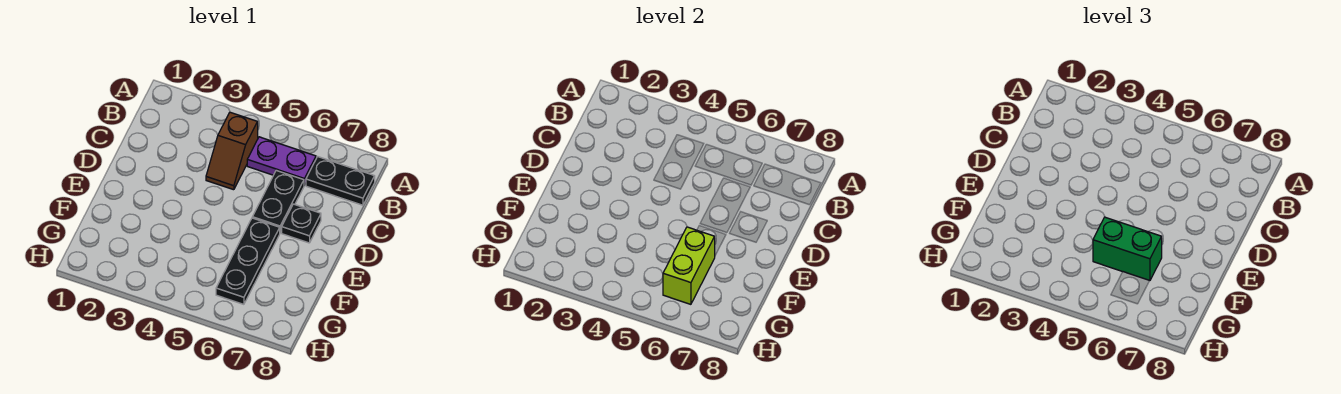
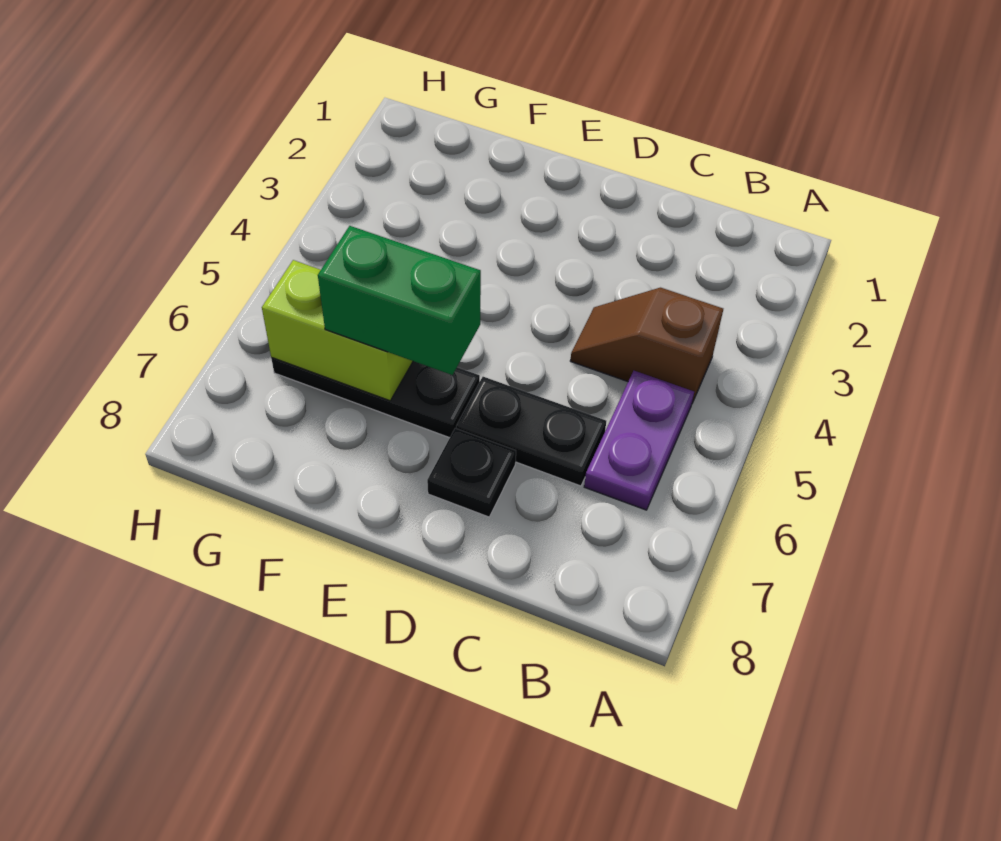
black 1x2 plate [306,157,375,205] -> none
green 1x2 brick [1093,217,1162,281] -> green 1x2 brick turned to [318,226,481,375]

